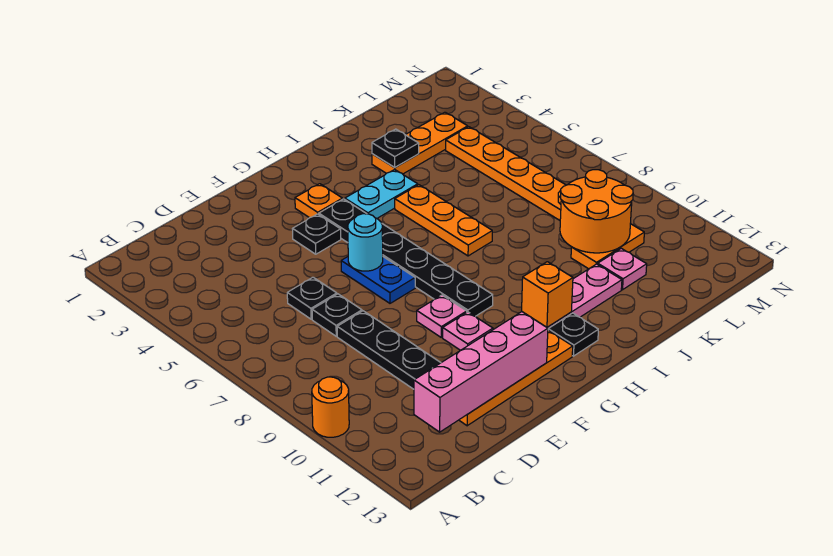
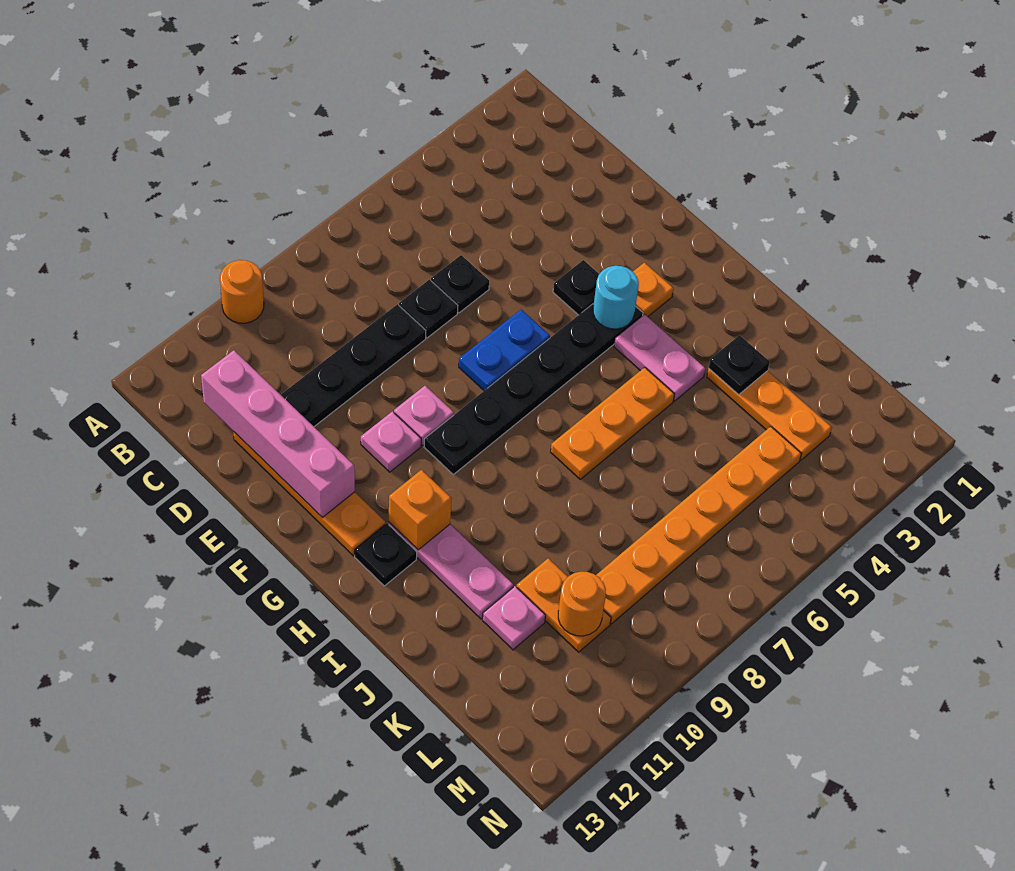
cyan 1x1 round brick [348,214,383,271] -> cyan 1x1 round brick moved to [593,266,639,329]
cyan 1x2 plate [345,169,418,218] -> pink 1x2 plate [614,314,705,401]
orange 2x2 round brick [560,170,633,253] -> orange 1x1 round brick [558,572,606,636]

